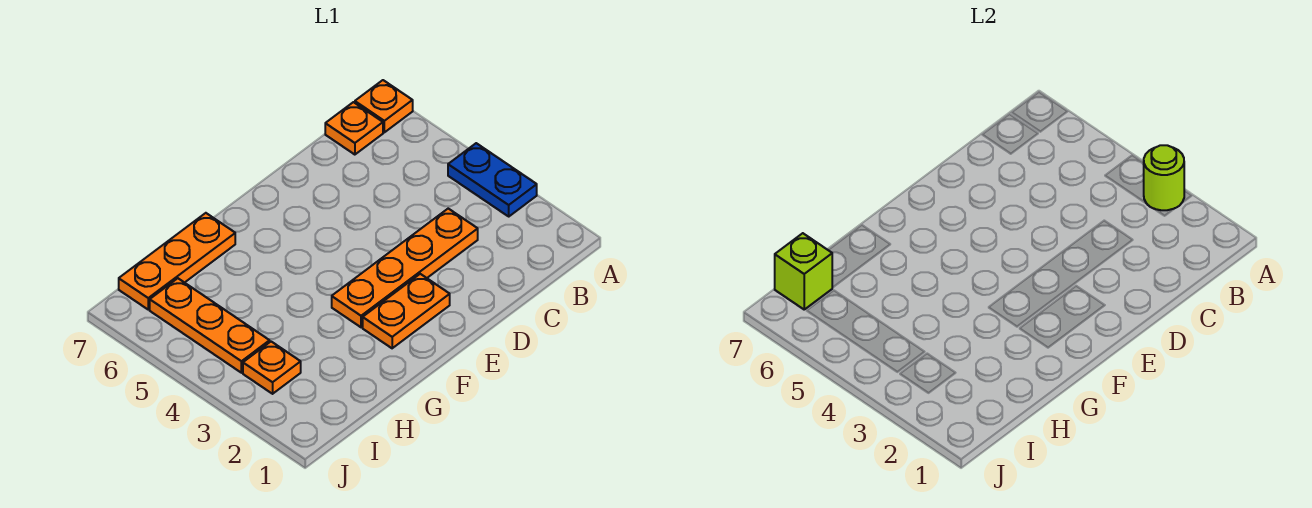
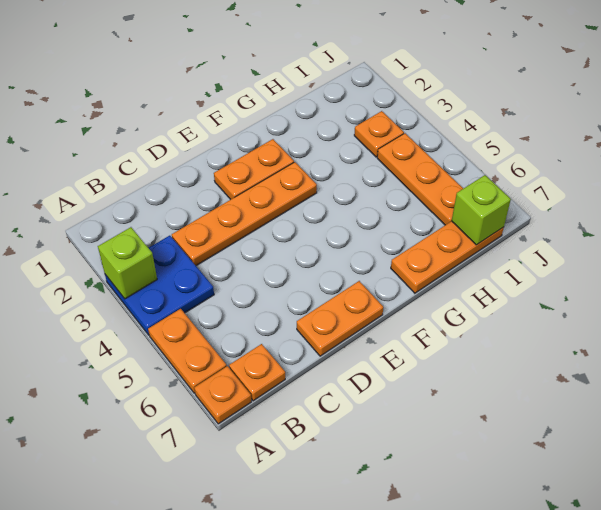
blue 1x2 plate [448,143,537,216] -> blue 2x2 plate [105,236,214,335]
lime 1x1 round brick [1144,145,1184,210] -> lime 1x1 brick [98,227,157,299]
none -> orange 1x2 plate [148,309,227,393]
none -> orange 1x2 plate [297,281,383,356]

